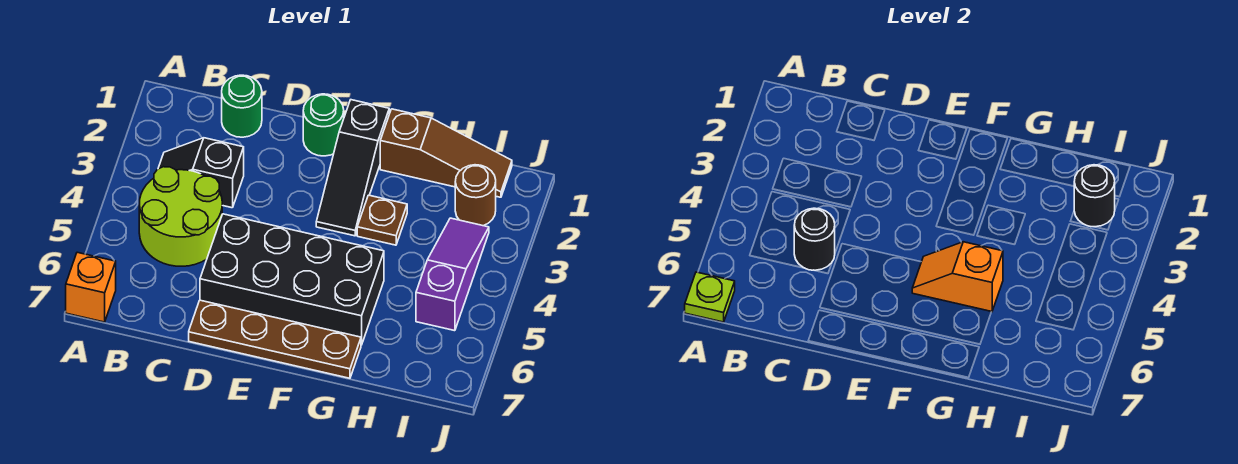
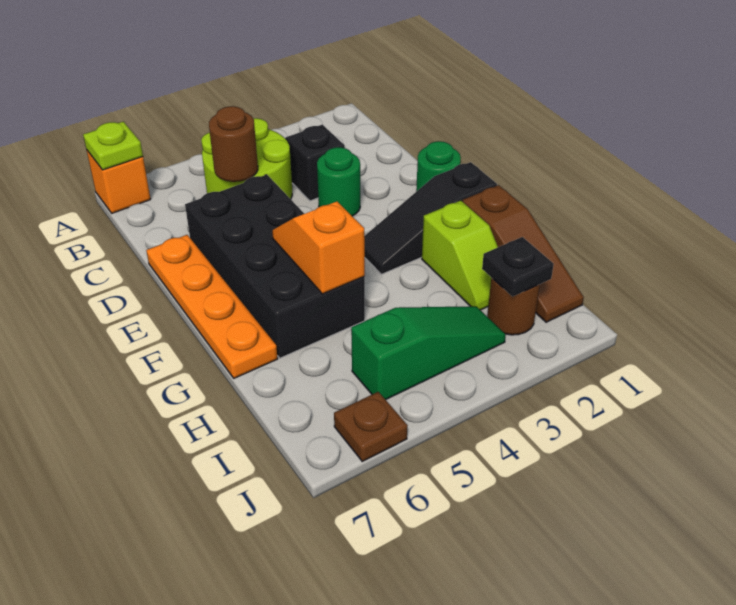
green 1x1 round brick [222,75,262,137] -> green 1x1 round brick moved to [317,147,360,216]
black 1x1 round brick [794,208,835,270] -> brown 1x1 round brick [209,106,258,182]
brown 1x4 plate [189,300,361,378] -> orange 1x4 plate [146,235,278,378]
none -> lime 1x2 slope [422,201,498,310]
brown 1x1 plate [357,195,407,245] -> brown 1x1 plate moved to [334,392,408,461]
black 1x1 round brick [1074,165,1115,227] -> black 1x1 plate [482,237,554,297]
purple 1x3 slope [416,218,489,331] -> green 1x3 slope [351,306,506,400]

